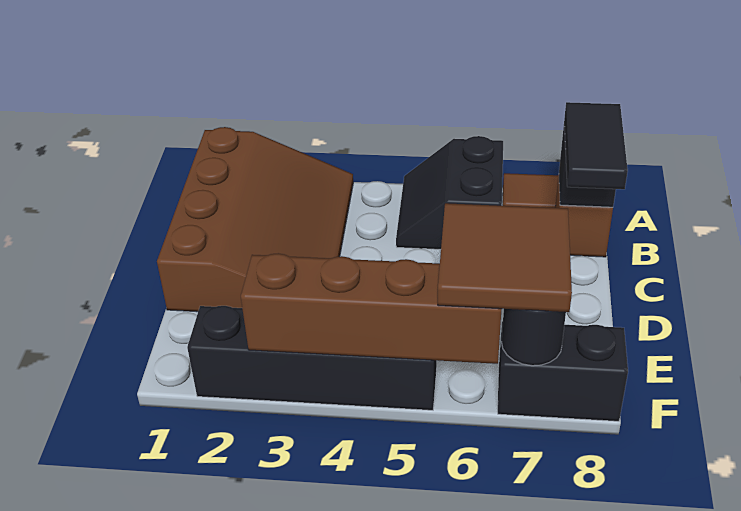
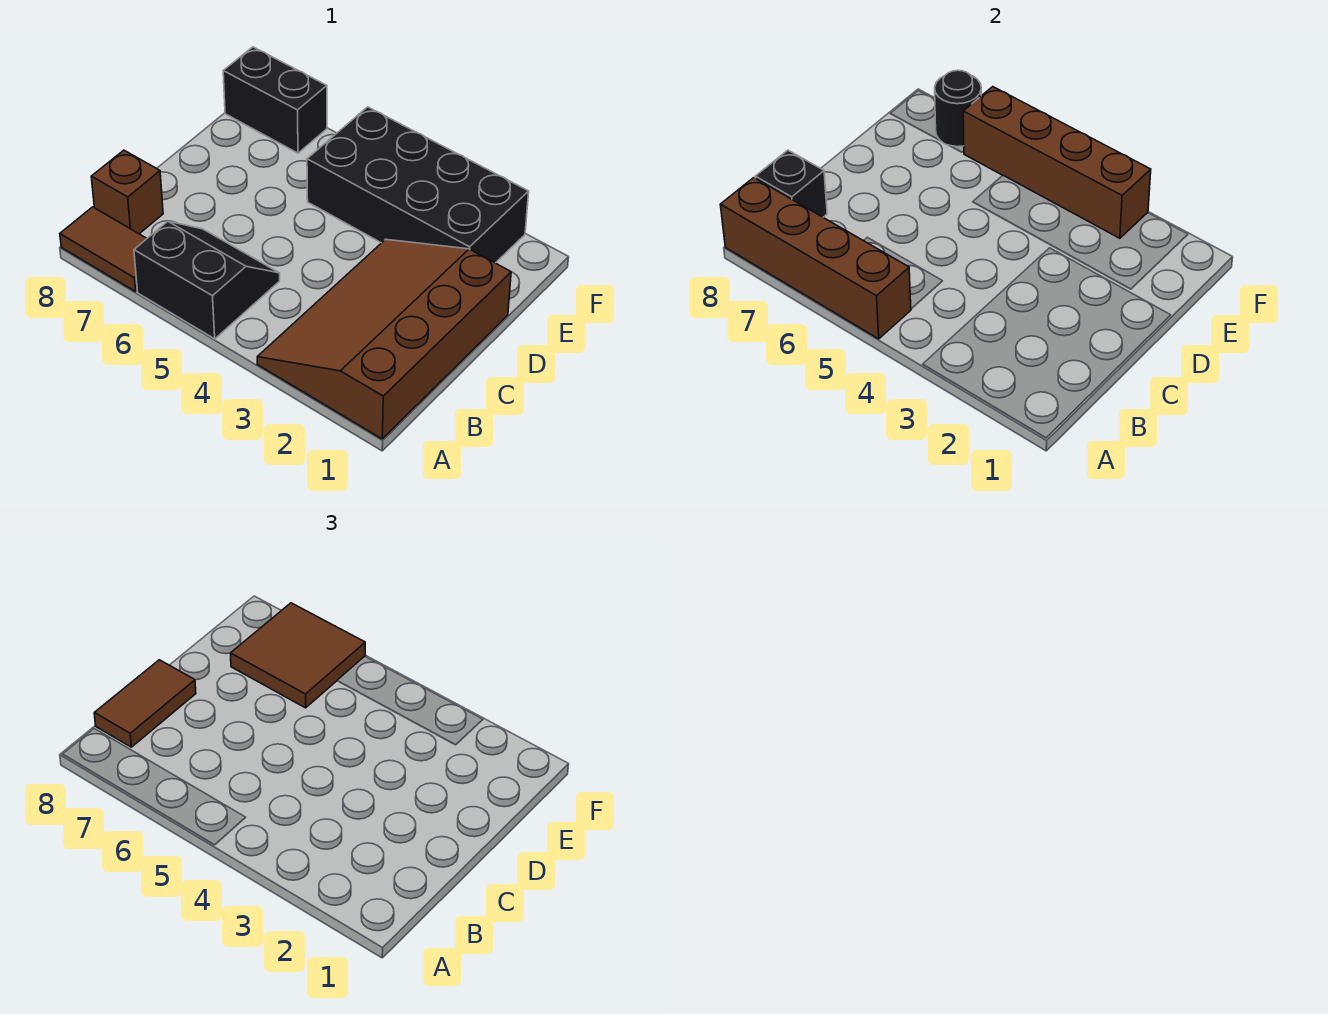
black 2x2 slope [396,136,503,249] -> black 2x2 slope turned to [134,222,280,339]
none -> brown 1x4 brick [720,178,911,339]
black 1x2 tile [564,102,628,189] -> brown 1x2 tile [94,660,196,747]
black 1x4 brick [187,306,437,410] -> black 2x4 brick [307,107,529,263]

